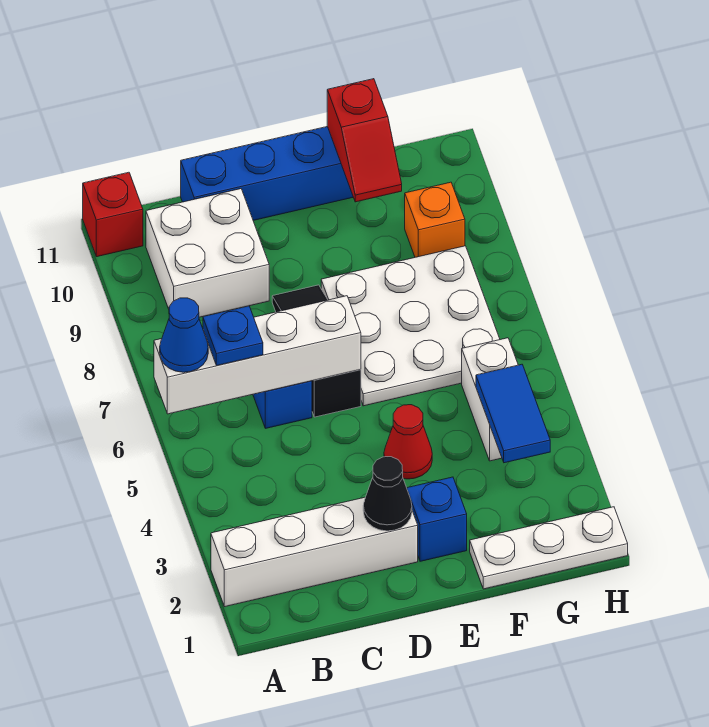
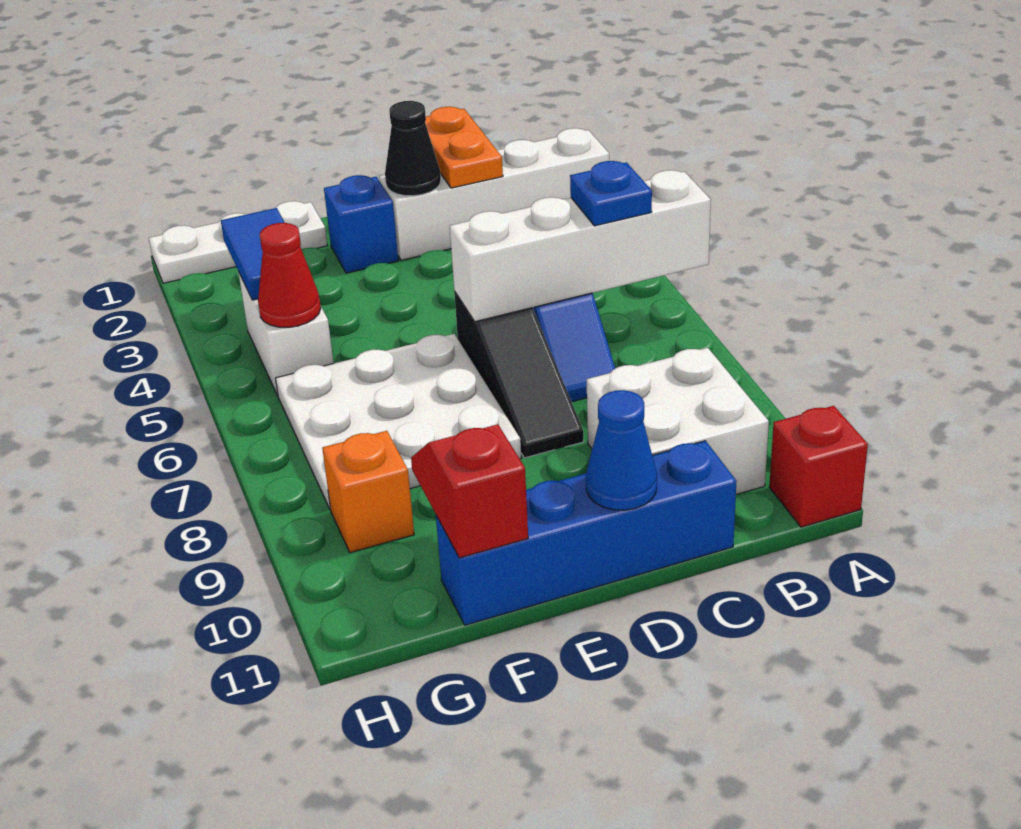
blue 1x1 cone [160,298,208,372] -> blue 1x1 cone moved to [586,390,657,510]
none -> orange 1x2 plate [425,107,503,188]
red 1x1 cone [384,405,432,479] -> red 1x1 cone moved to [258,223,321,327]

